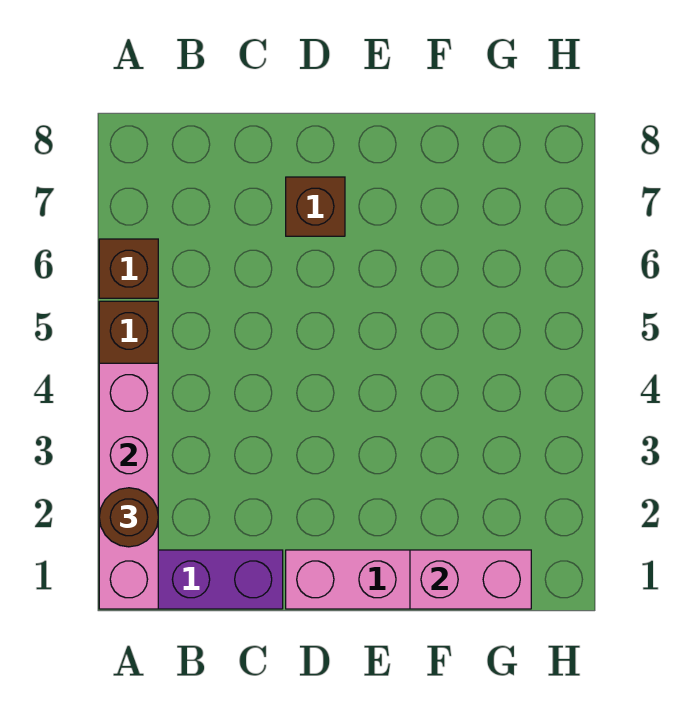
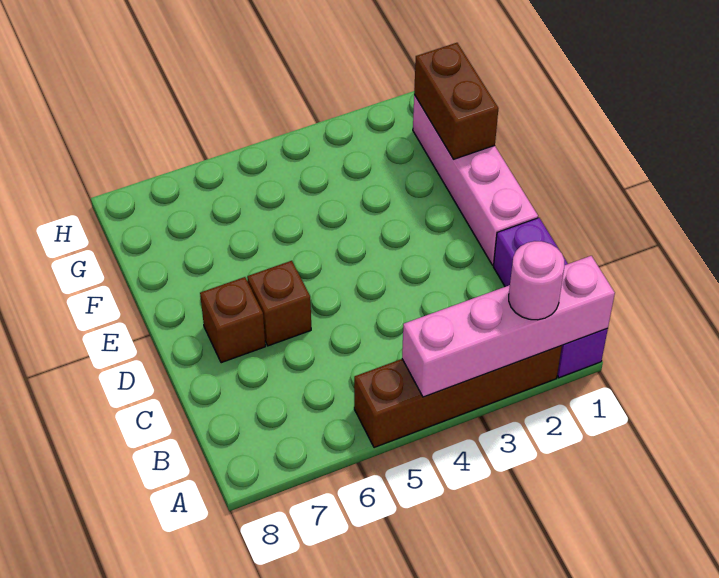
brown 1x1 round brick [99,488,158,547] -> pink 1x1 round brick [509,241,564,320]
brown 1x1 brick [99,239,158,298] -> brown 1x1 brick moved to [247,261,311,346]
pink 1x2 brick [410,550,531,609] -> brown 1x2 brick [414,43,498,159]

